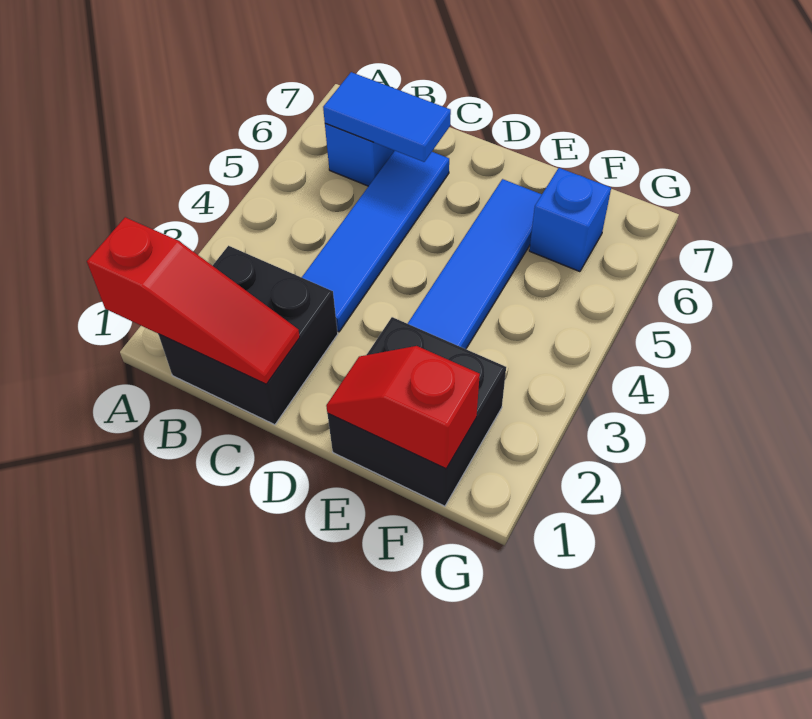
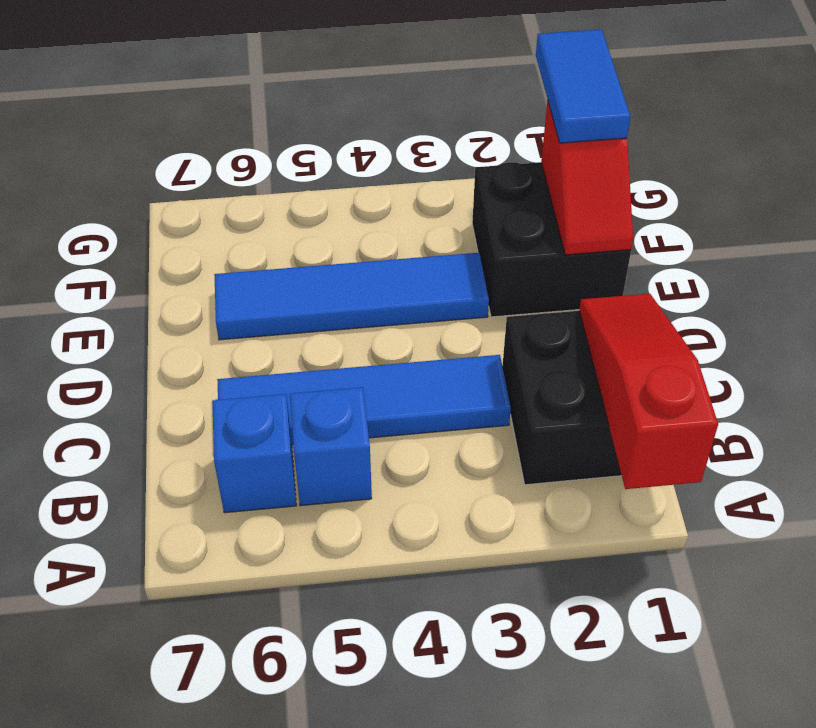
blue 1x2 tile [323,72,451,162] -> blue 1x2 tile moved to [536,29,630,143]
blue 1x1 brick [529,168,611,272] -> blue 1x1 brick moved to [290,387,372,506]

